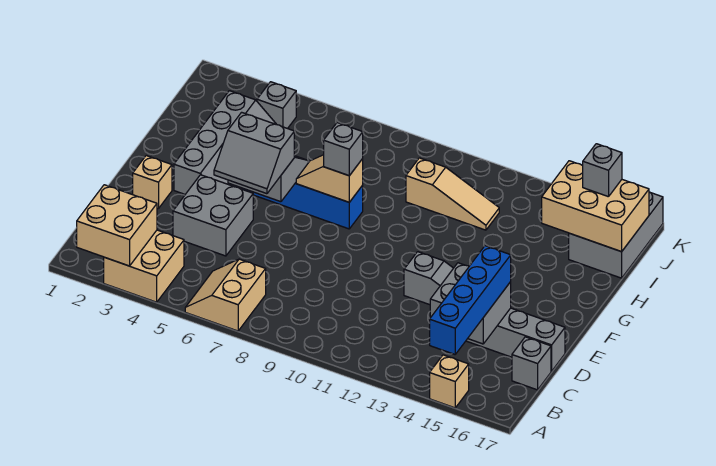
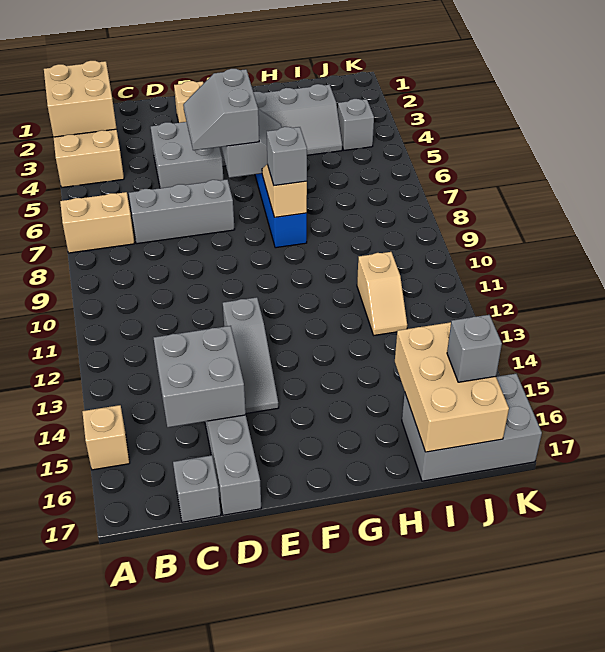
blue 1x4 brick [430,246,511,354] -> none
none -> grey 1x3 brick [129,180,235,244]
tan 1x3 slope [406,158,499,230] -> tan 1x2 slope [357,252,407,335]

